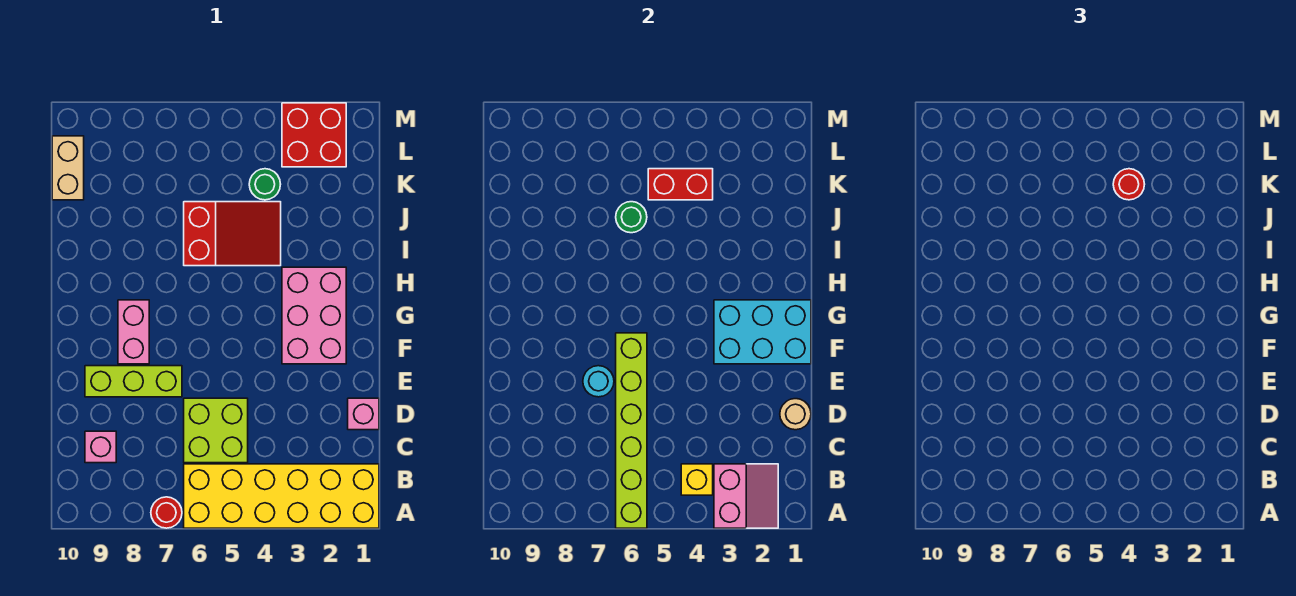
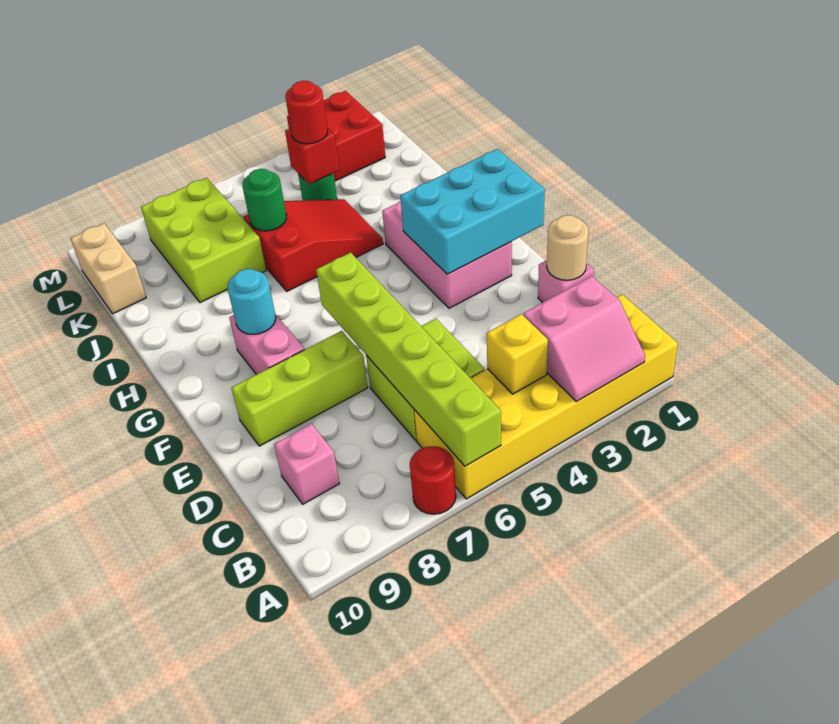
pink 2x2 slope [714,464,778,528] -> pink 2x2 slope turned to [523,276,645,402]
cyan 1x1 round brick [583,366,614,397] -> cyan 1x1 round brick moved to [228,269,276,334]
none -> lime 2x3 brick [141,178,266,303]
red 1x2 brick [648,169,713,200] -> red 1x1 brick [285,128,339,184]

